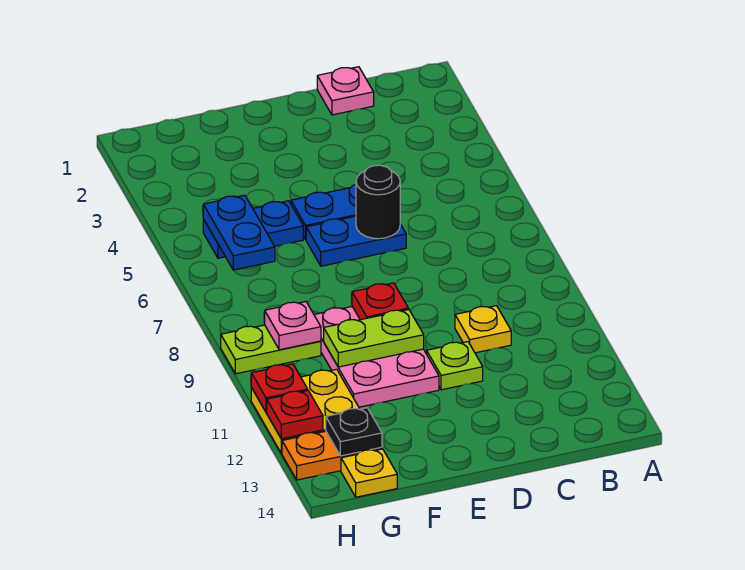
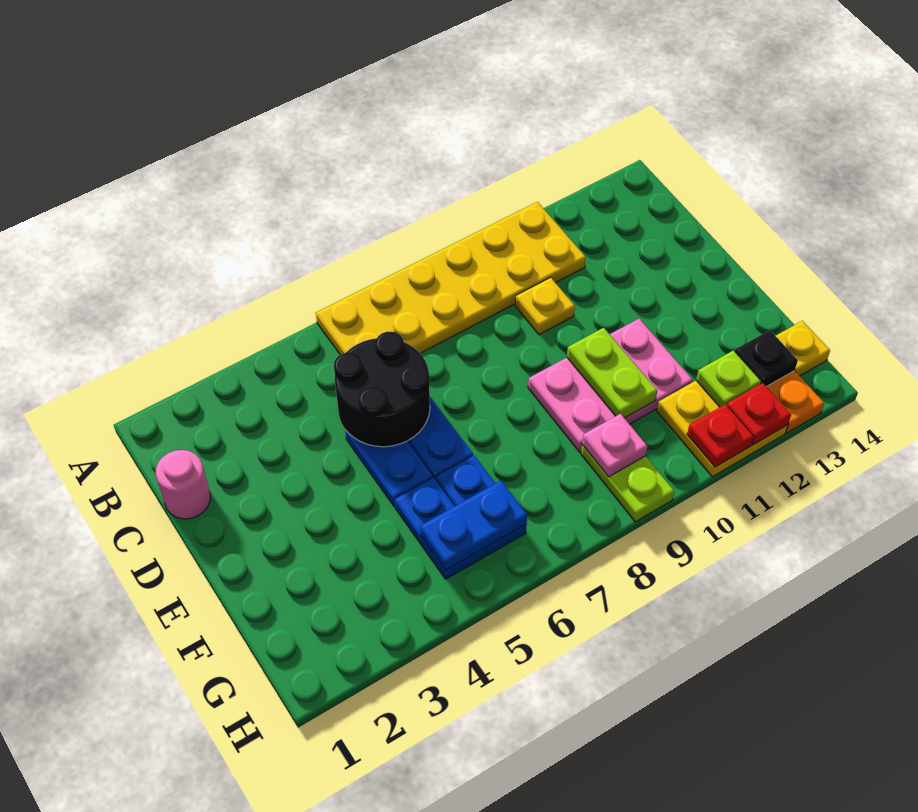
none -> yellow 2x6 plate [316,202,586,355]
pink 1x1 plate [317,67,374,115] -> pink 1x1 round brick [156,450,210,519]
black 1x1 round brick [356,165,400,239] -> black 2x2 round brick [334,332,430,447]
lime 1x1 plate [427,342,483,390] -> lime 1x1 plate moved to [696,351,761,407]
red 1x1 plate [352,283,408,320] -> none
none -> blue 1x2 plate [436,456,526,555]

